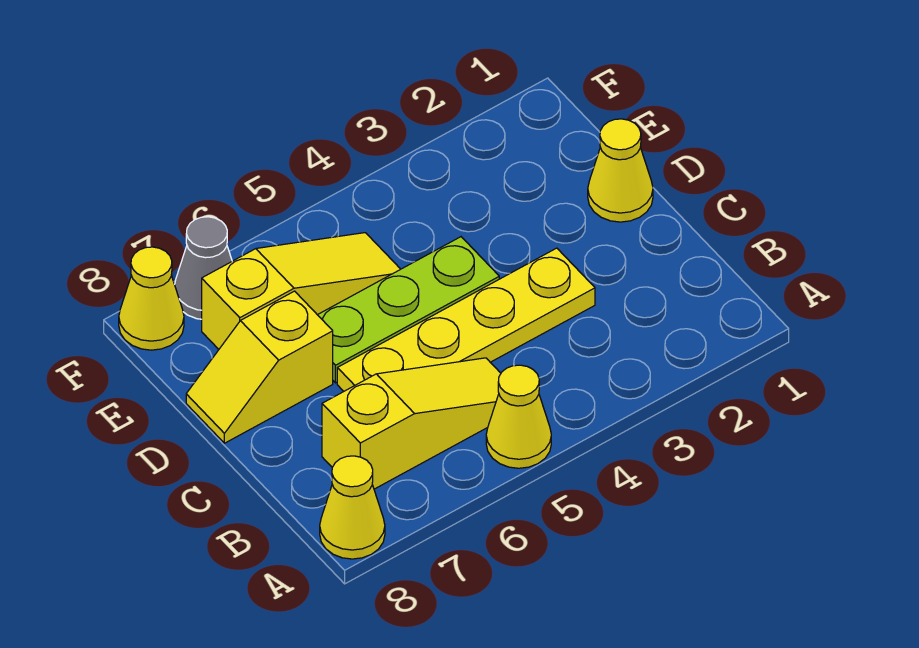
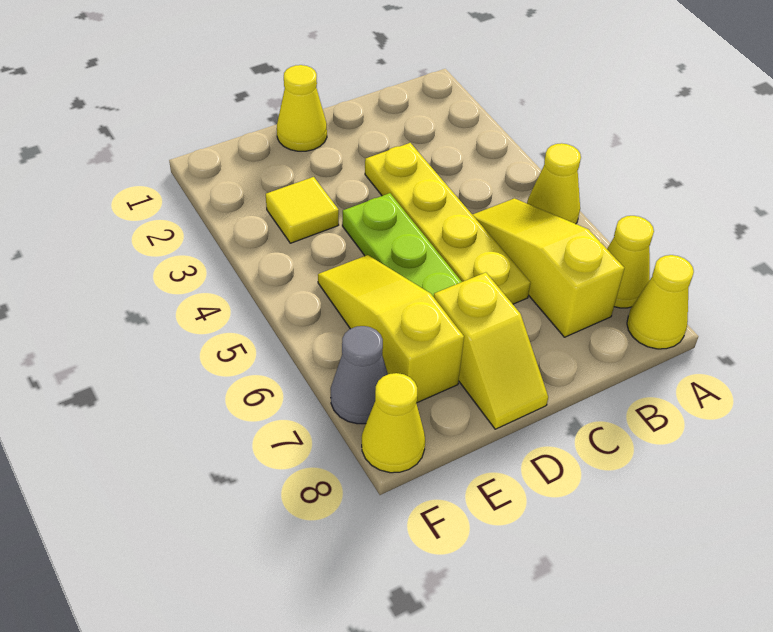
none -> yellow 1x1 cone [607,216,654,308]
none -> yellow 1x1 tile [266,177,339,243]

